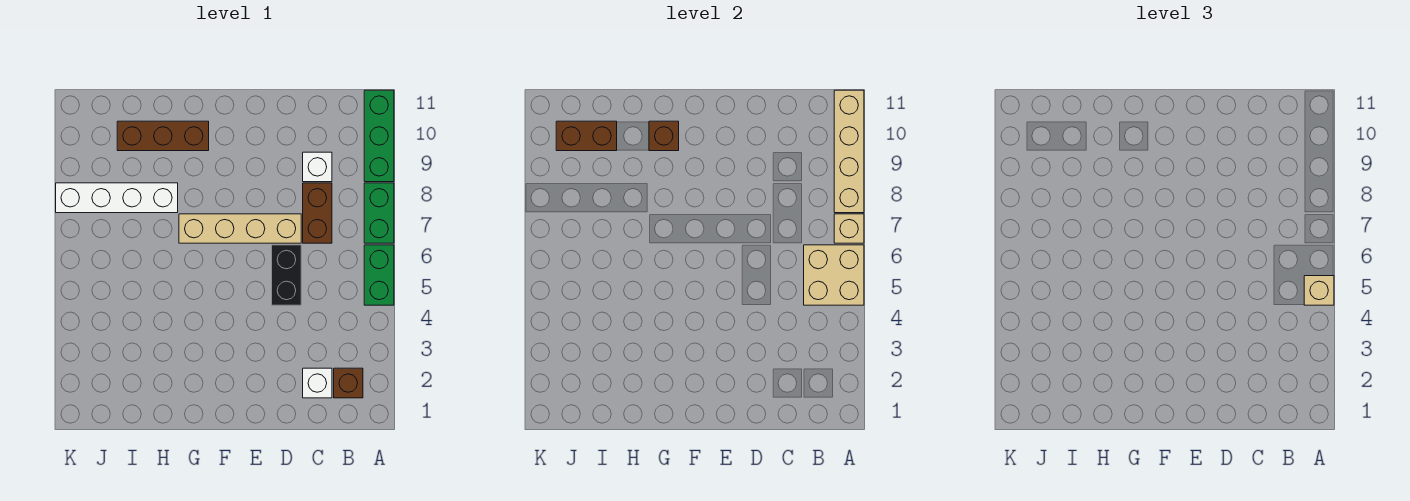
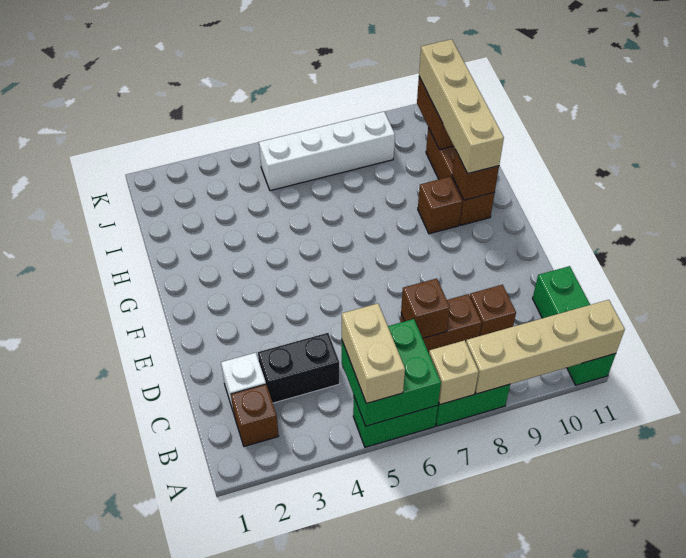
tan 2x2 brick [804,245,864,305] -> green 2x2 brick [342,319,441,426]
tan 1x1 brick [1304,276,1334,305] -> tan 1x2 brick [342,304,405,403]
green 1x3 brick [364,90,394,182] -> green 1x3 brick turned to [533,266,616,385]
none -> brown 1x1 brick [401,278,450,338]
white 1x1 brick [303,152,332,182] -> brown 1x1 brick [470,285,516,336]
black 1x2 brick [272,245,301,305] -> black 1x2 brick moved to [258,333,340,403]
tan 1x4 brick [179,214,301,243] -> tan 1x4 brick moved to [419,39,504,173]
none -> brown 1x1 brick [418,177,462,234]
white 1x4 brick [56,183,178,213] -> white 1x4 brick turned to [259,112,395,191]

